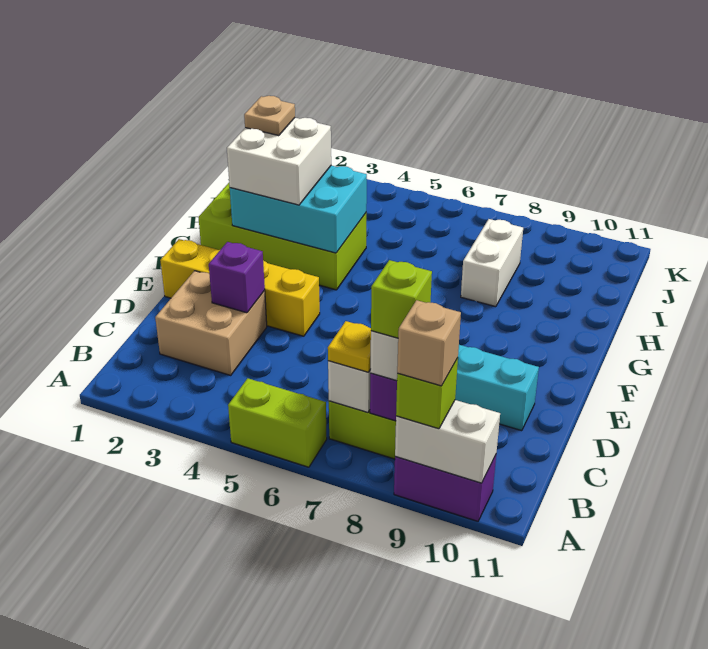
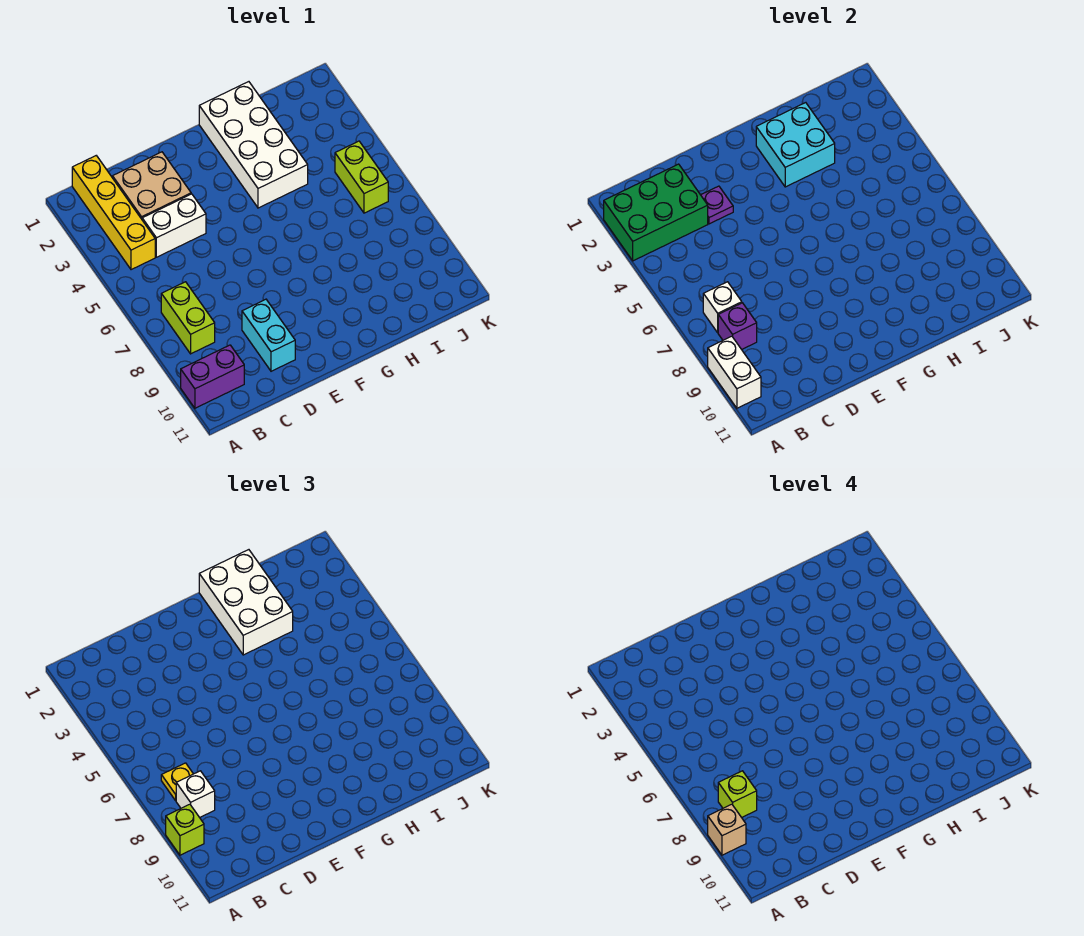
none -> green 2x3 brick [604,164,708,261]
lime 1x2 brick [228,378,327,467] -> lime 1x2 brick moved to [335,141,388,213]
purple 1x2 brick [394,455,496,521] -> purple 1x2 brick turned to [181,345,244,408]
purple 1x1 brick [209,242,265,313] -> purple 1x1 plate [701,186,733,224]
yellow 1x4 brick [160,239,320,336] -> yellow 1x4 brick moved to [72,156,155,270]
lime 2x4 brick [198,183,366,290] -> white 2x4 brick [199,82,308,208]
cyan 2x3 brick [230,166,367,253] -> cyan 2x2 brick [756,103,835,187]
white 2x2 brick [227,118,331,205] -> white 2x3 brick [199,550,293,655]
tan 1x1 plate [244,96,295,136] -> none
white 1x2 brick [461,219,523,307] -> white 1x2 brick moved to [142,194,206,257]

